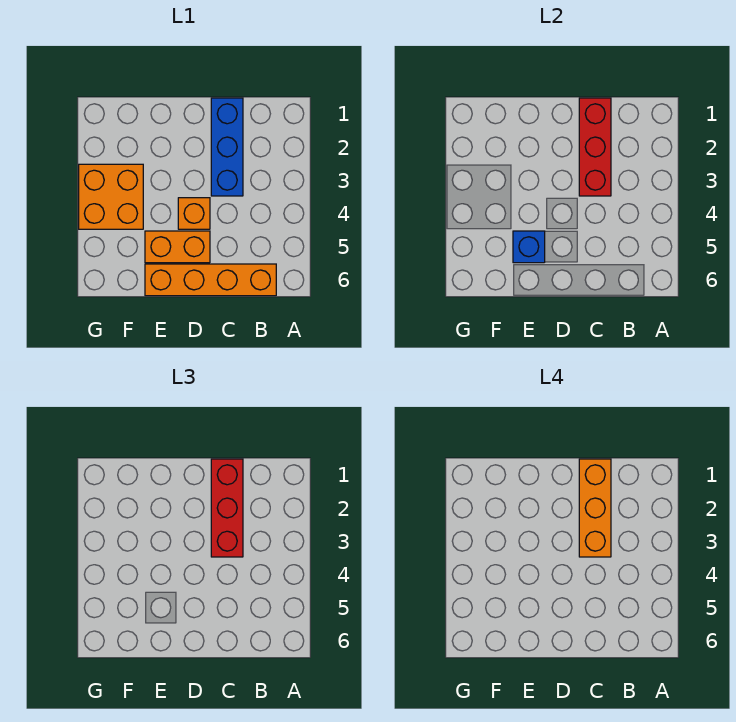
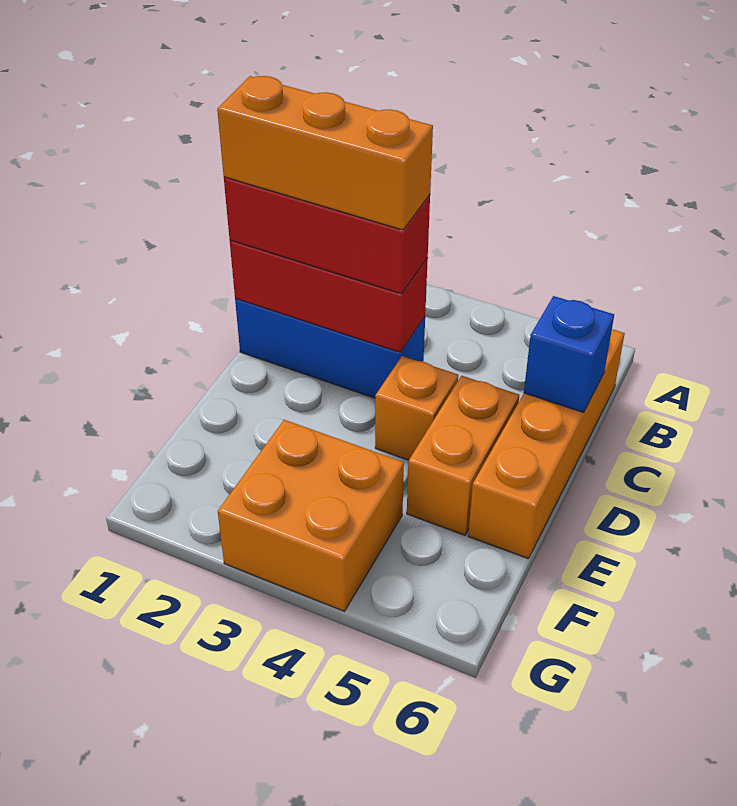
blue 1x1 brick [513,231,545,263] -> blue 1x1 brick moved to [524,296,614,412]

